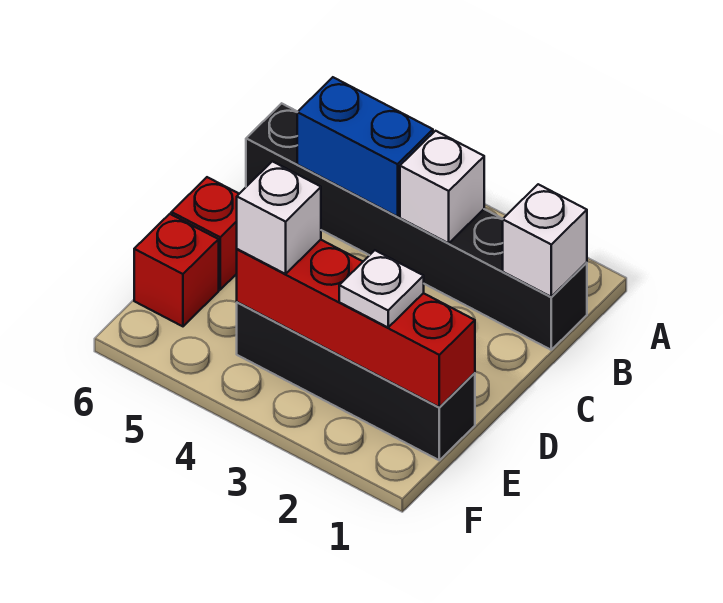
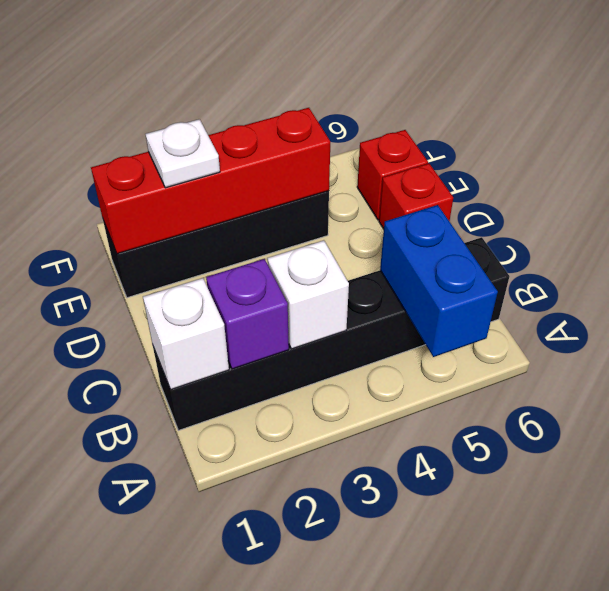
none -> purple 1x1 brick [206,259,289,369]
blue 1x2 brick [297,77,433,217] -> blue 1x2 brick turned to [380,205,498,357]
white 1x1 brick [237,161,321,274] -> none

